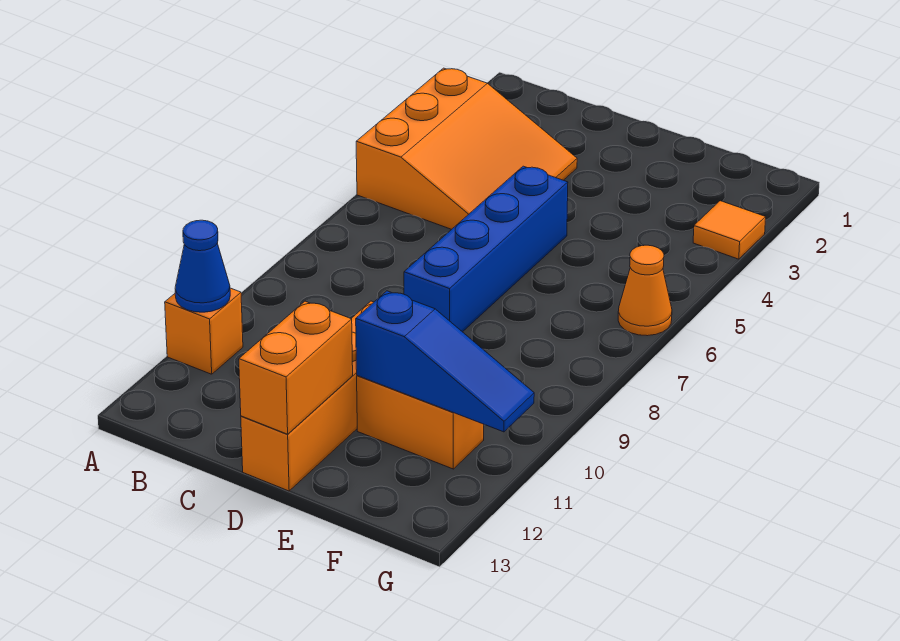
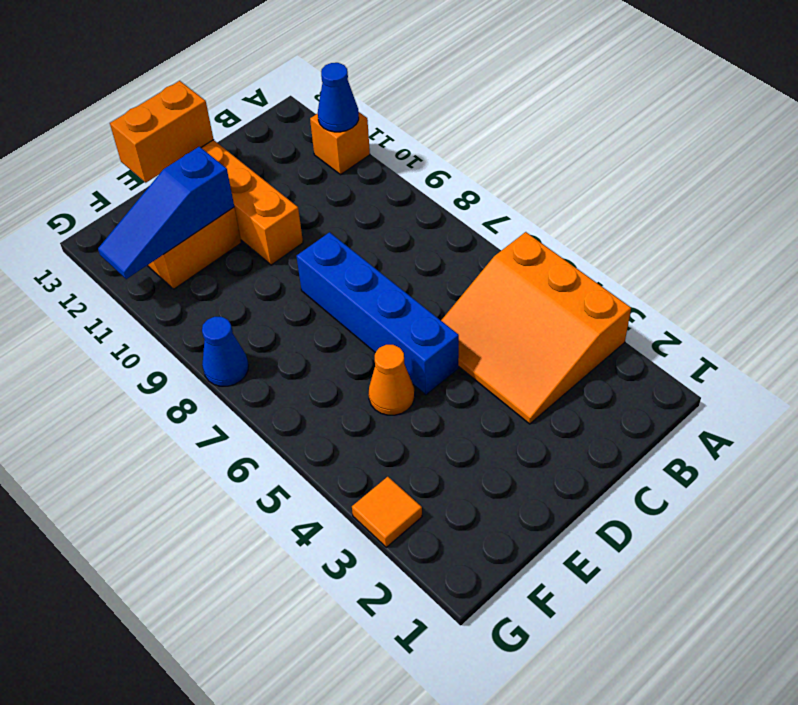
orange 1x2 brick [239,301,353,434] -> orange 1x2 brick turned to [110,81,214,183]
orange 1x1 cone [618,245,672,336] -> orange 1x1 cone moved to [369,345,415,415]
none -> blue 1x1 cone [202,317,249,386]

